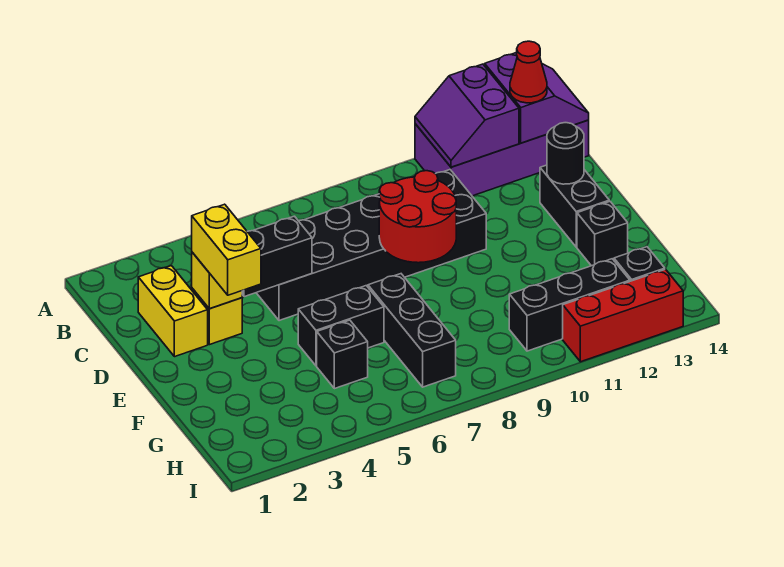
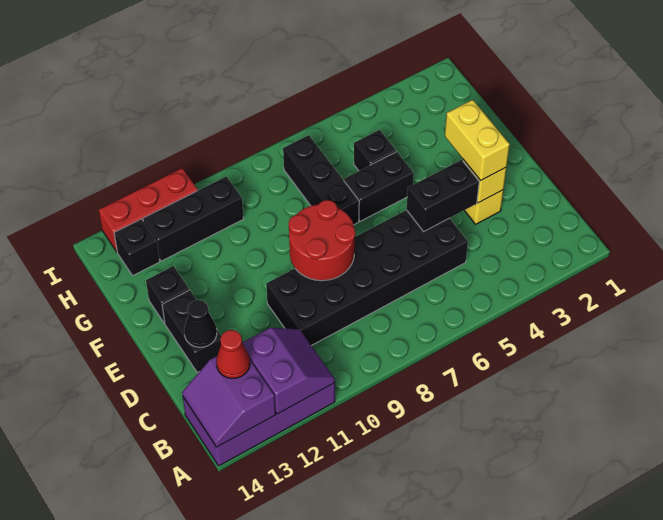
yellow 1x2 brick [138,266,208,357] -> none
black 1x1 round brick [547,123,584,184] -> black 1x1 cone [184,300,217,347]

